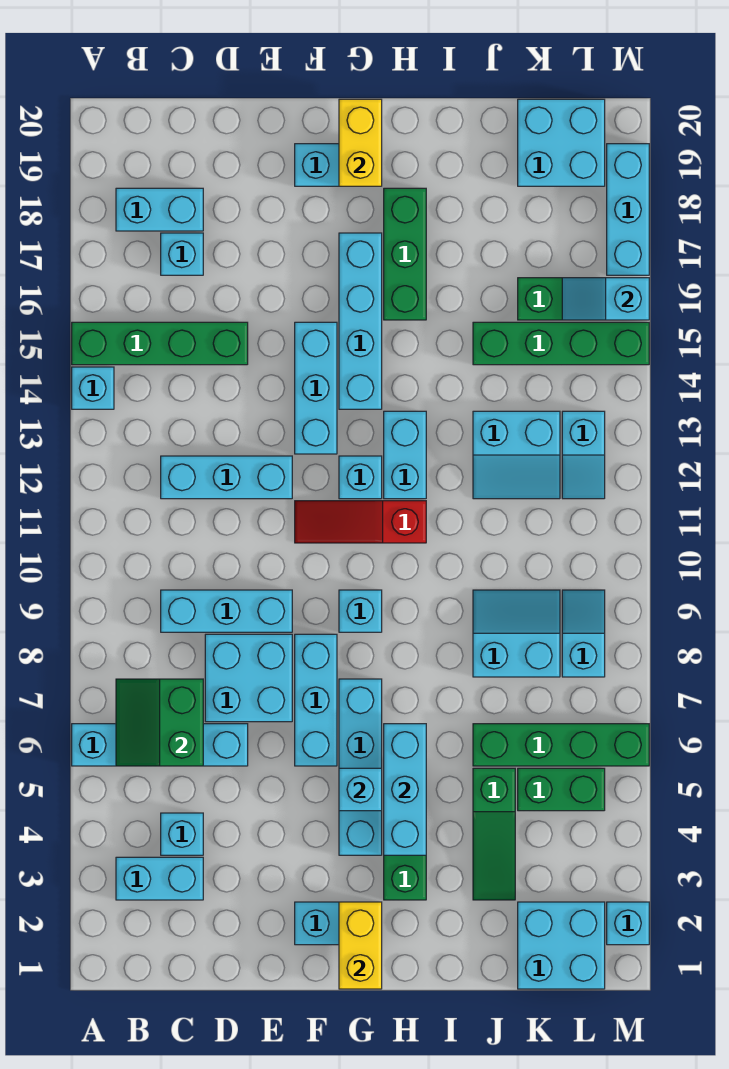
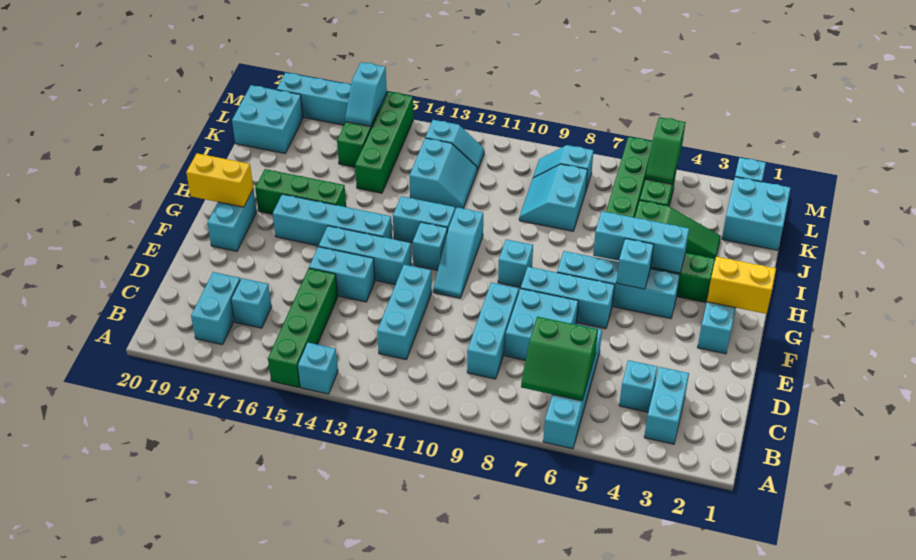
none -> cyan 1x2 brick [309,247,375,302]
red 1x3 slope [295,501,426,543] -> cyan 1x3 slope [433,207,483,298]
none -> green 1x2 slope [645,117,686,184]

